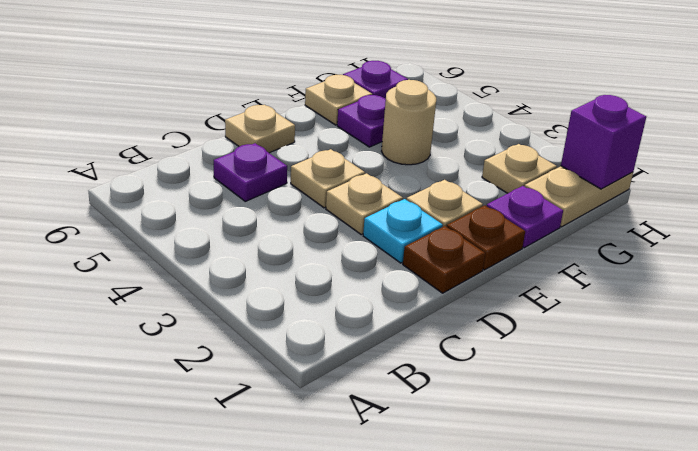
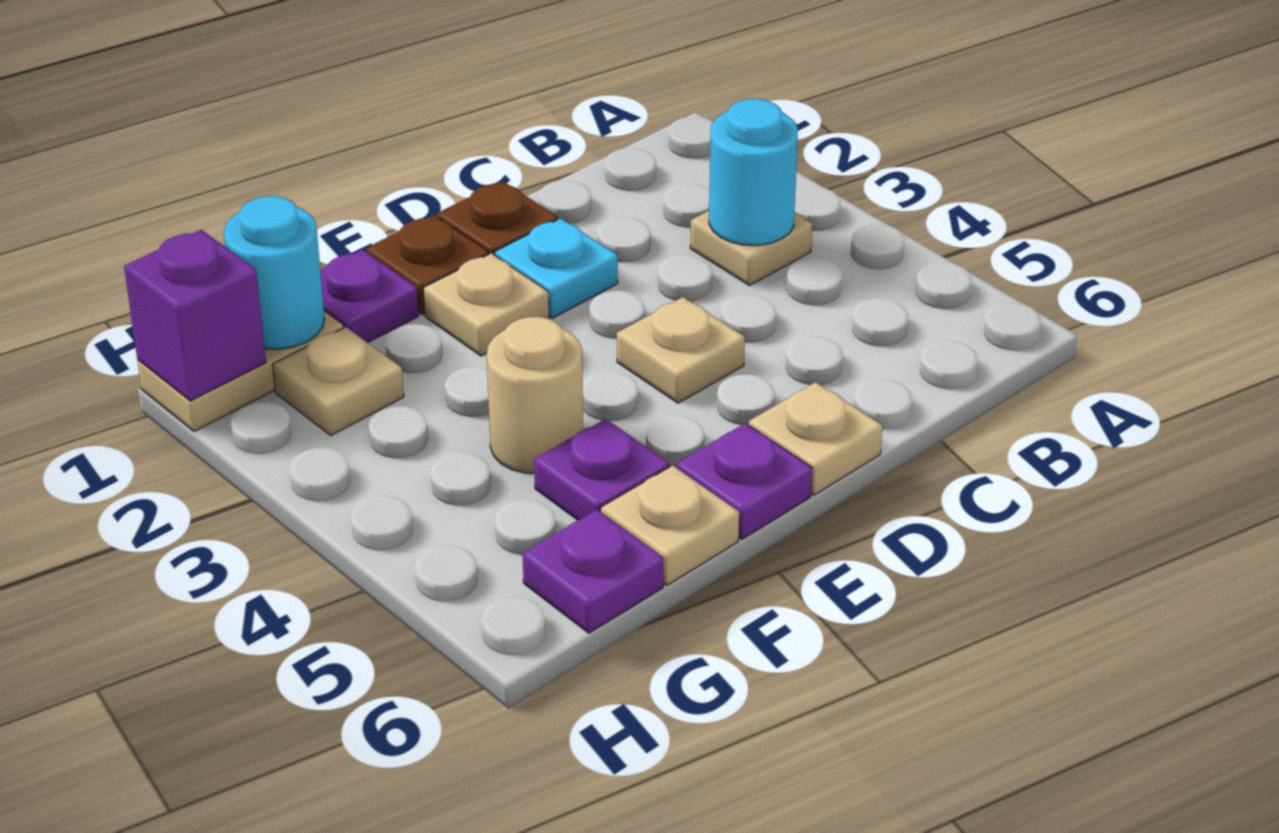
none -> cyan 1x1 round brick [709,99,798,245]
purple 1x1 plate [214,143,287,201] -> purple 1x1 plate moved to [676,423,812,539]
tan 1x1 plate [326,173,403,235] -> tan 1x1 plate moved to [690,211,812,285]
none -> cyan 1x1 round brick [224,196,325,349]

